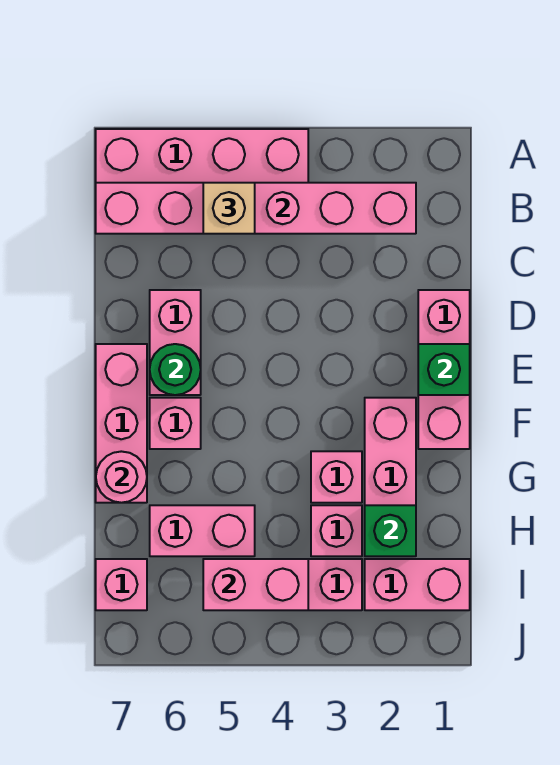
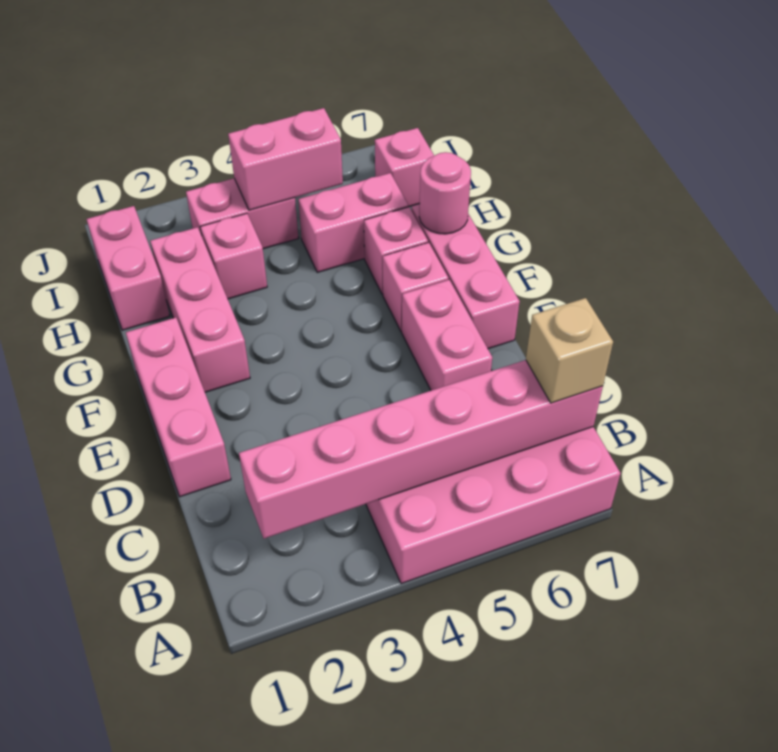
tan 1x1 brick [203,183,255,234] -> tan 1x1 brick moved to [526,298,613,403]
green 1x1 brick [418,344,470,395] -> none
green 1x1 round brick [150,344,201,395] -> none
pink 1x1 brick [311,451,362,503] -> pink 1x1 brick moved to [364,207,428,294]
green 1x1 brick [365,505,416,556] -> none
pink 1x2 brick [365,559,470,610] -> pink 1x2 brick turned to [87,206,170,330]

